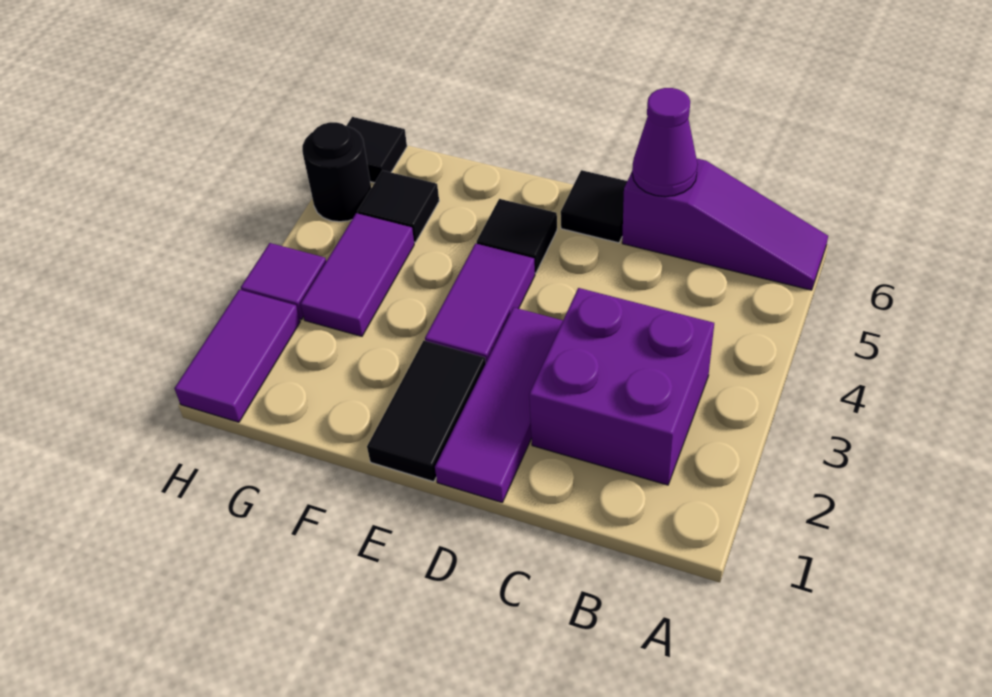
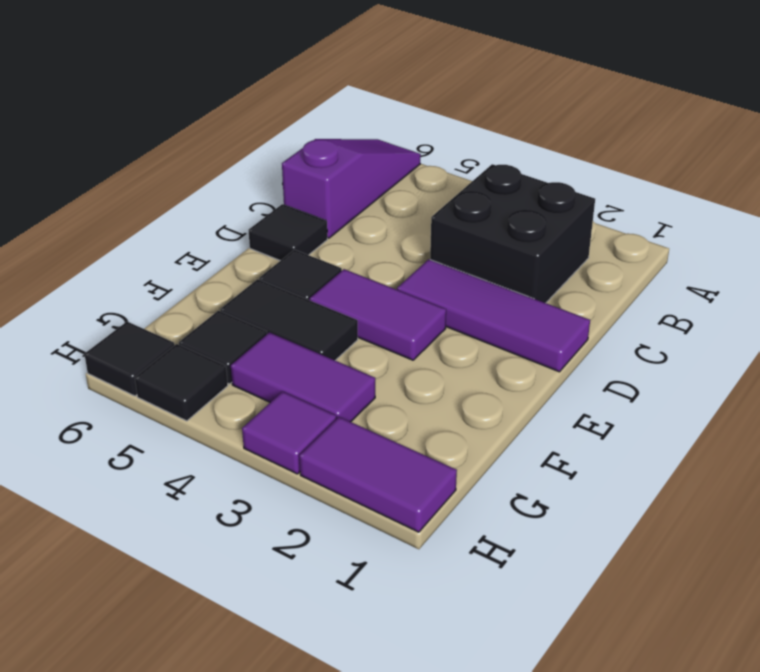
purple 2x2 brick [529,288,714,485] -> black 2x2 brick [430,164,595,303]
purple 1x1 cone [632,88,698,197] -> none
black 1x2 tile [367,341,486,482] -> black 1x2 tile moved to [220,279,358,360]
black 1x1 round brick [302,122,371,222] -> black 1x1 tile [135,344,228,421]

